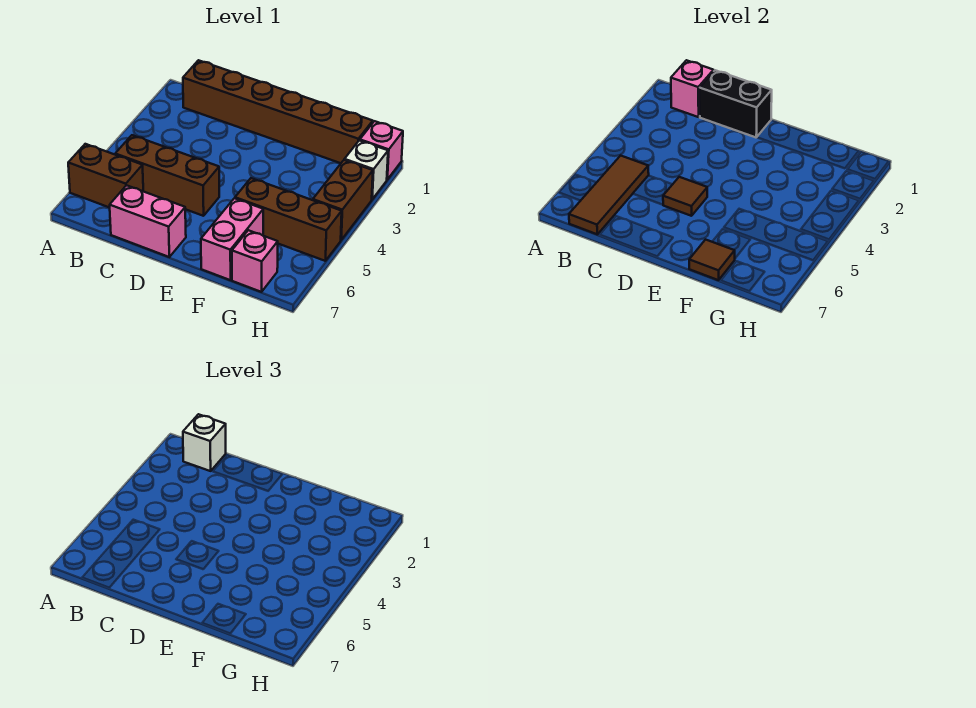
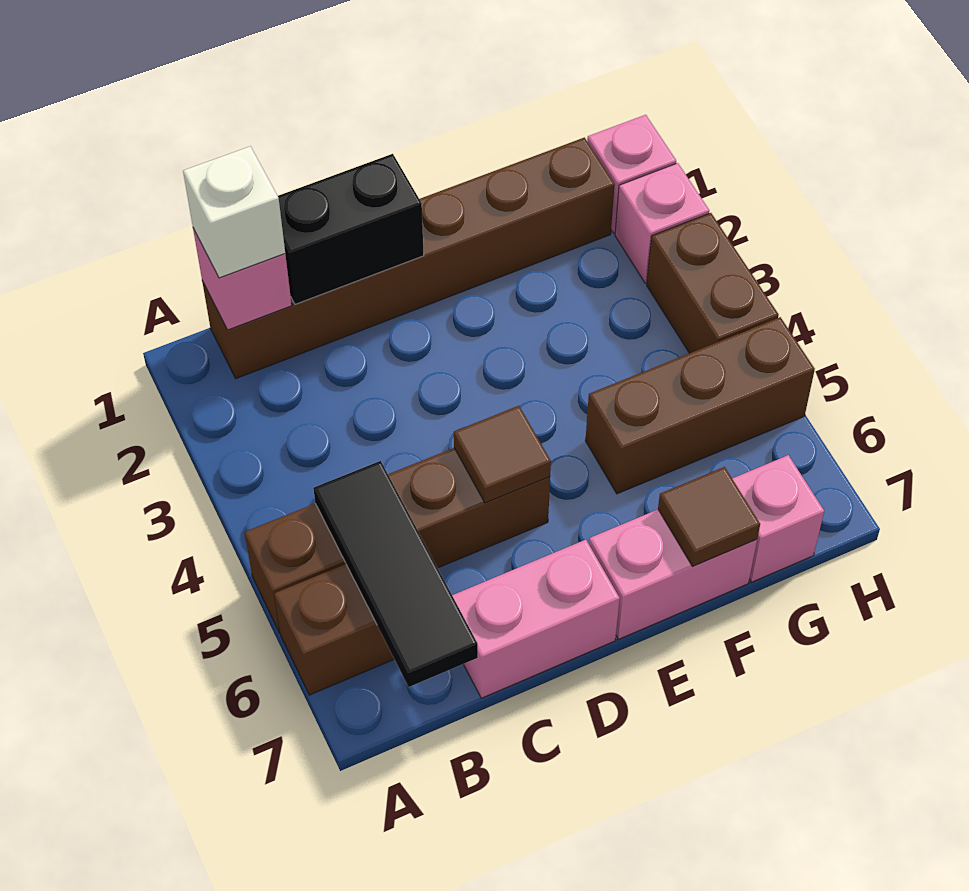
brown 1x3 brick [115,135,219,216] -> brown 1x4 brick [244,448,550,633]
brown 1x3 tile [569,156,649,234] -> black 1x3 tile [313,461,478,687]
pink 1x2 brick [201,198,263,280] -> pink 1x2 brick turned to [589,510,757,639]
white 1x1 brick [344,140,388,199] -> pink 1x1 brick [615,163,709,283]

